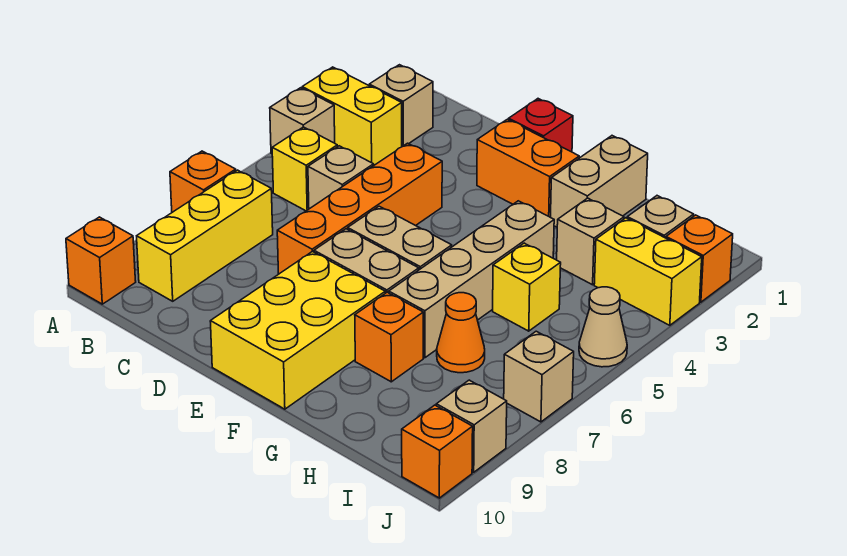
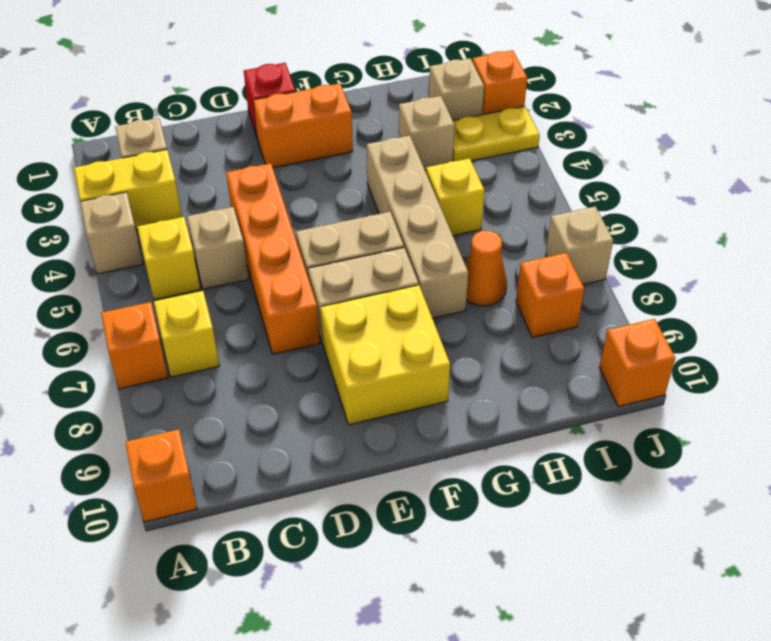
yellow 1x3 brick [137,170,273,301] -> yellow 1x1 brick [154,291,219,377]
yellow 2x3 brick [210,251,385,409] -> yellow 2x2 brick [320,285,450,425]
tan 1x2 brick [551,136,648,227] -> none
orange 1x1 brick [355,292,423,382] -> orange 1x1 brick moved to [516,253,584,337]
yellow 1x2 brick [594,218,702,325] -> yellow 1x2 plate [453,106,540,161]
tan 1x1 cone [579,287,627,367] -> none
tan 1x1 brick [436,380,507,472] -> none

